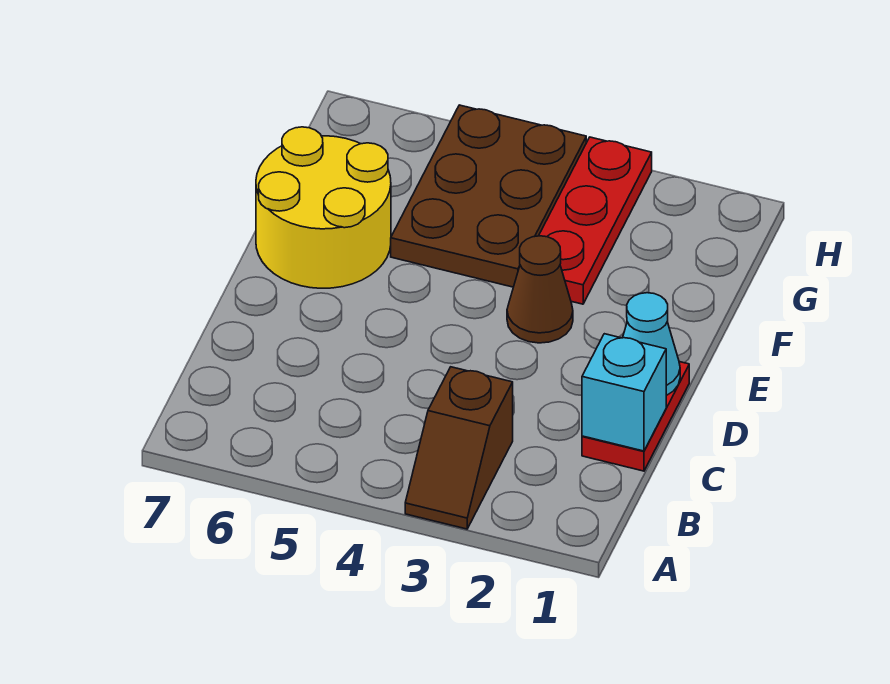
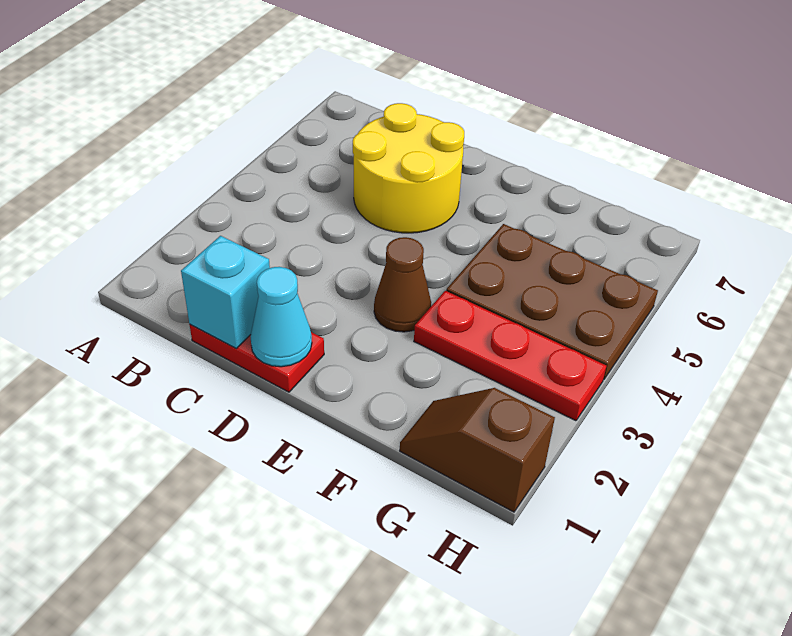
brown 1x2 slope [405,367,513,529] -> brown 1x2 slope moved to [400,388,555,512]
yellow 2x2 round brick [256,127,391,288] -> yellow 2x2 round brick moved to [353,103,464,233]

